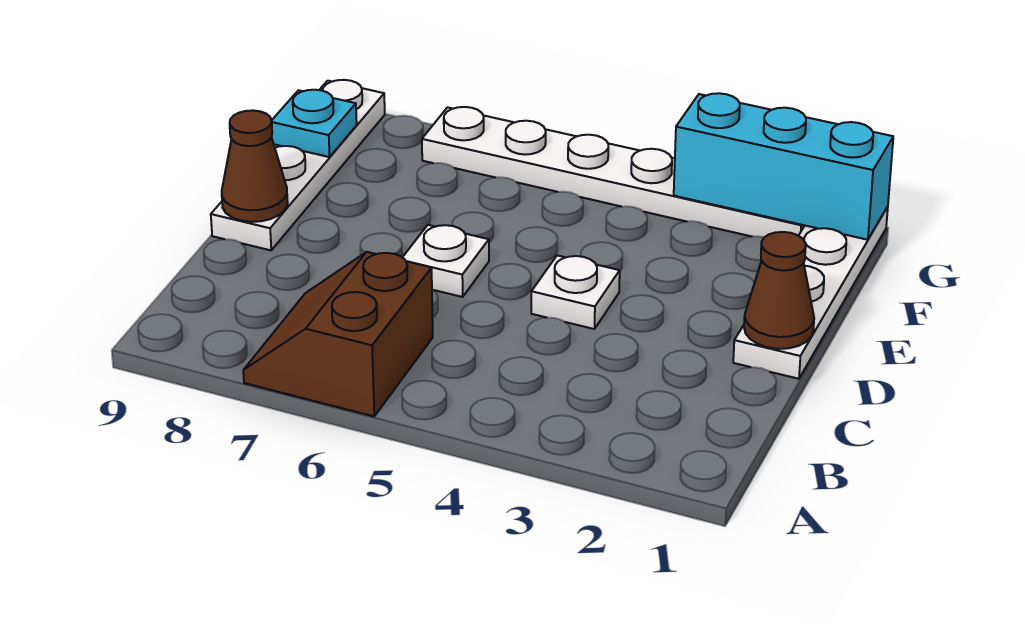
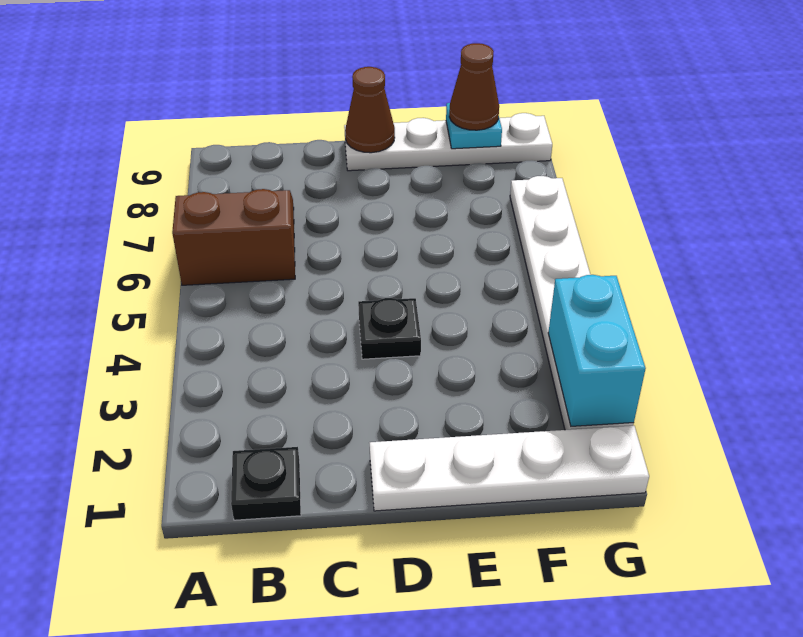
none -> black 1x1 plate [231,447,301,520]
brown 1x1 cone [744,232,814,349] -> brown 1x1 cone moved to [449,43,499,130]
white 1x1 plate [531,255,620,329] -> black 1x1 plate [358,298,421,359]
white 1x1 plate [402,225,489,297] -> none
cyan 1x3 brick [674,93,893,240] -> cyan 1x2 brick [548,275,646,426]

